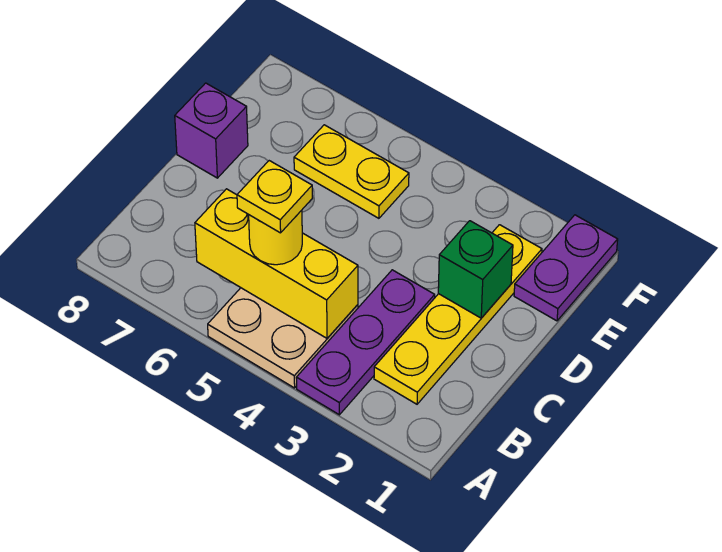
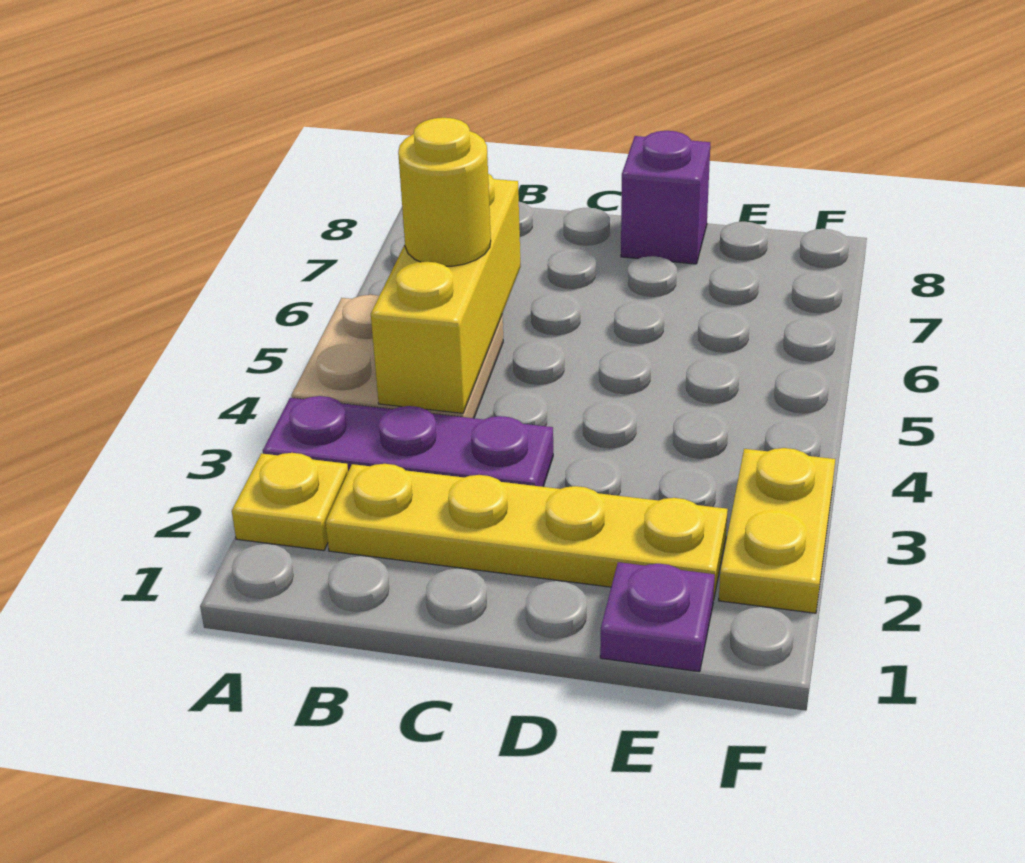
yellow 1x1 plate [237,161,312,233] -> yellow 1x1 plate moved to [232,453,348,550]
green 1x1 brick [438,221,513,318] -> none
purple 1x2 plate [514,215,618,321] -> purple 1x1 plate [600,562,715,672]
yellow 1x2 plate [294,125,409,218] -> yellow 1x2 plate moved to [719,448,835,613]

